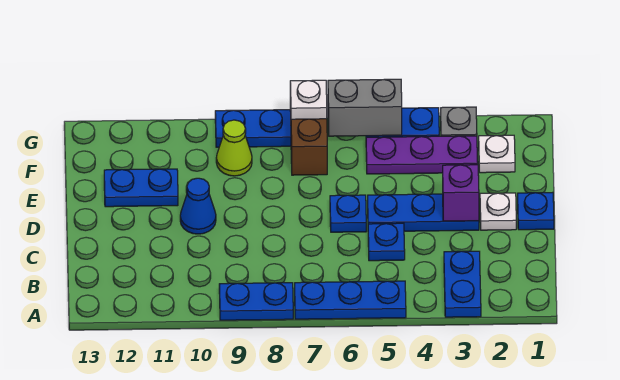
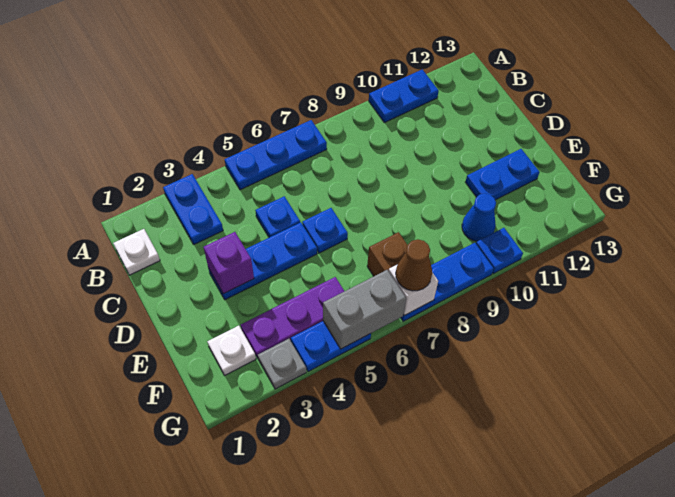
blue 1x2 plate [219,283,293,320] -> blue 1x2 plate moved to [369,69,439,123]
blue 1x1 plate [518,192,554,230] -> blue 1x1 plate moved to [476,228,523,274]
white 1x1 plate [480,193,516,230] -> white 1x1 plate moved to [113,229,160,275]
blue 1x1 cone [180,178,216,234] -> blue 1x1 cone moved to [462,193,496,241]
lime 1x1 cone [216,120,252,176] -> none
none -> brown 1x1 cone [396,239,432,291]

